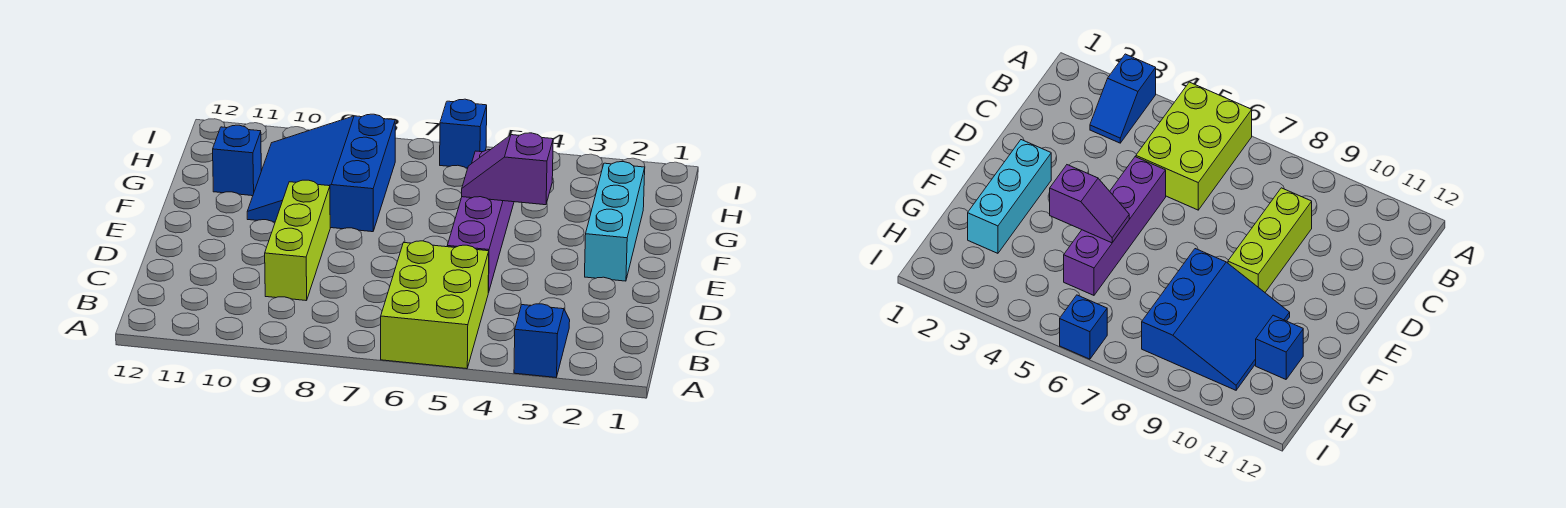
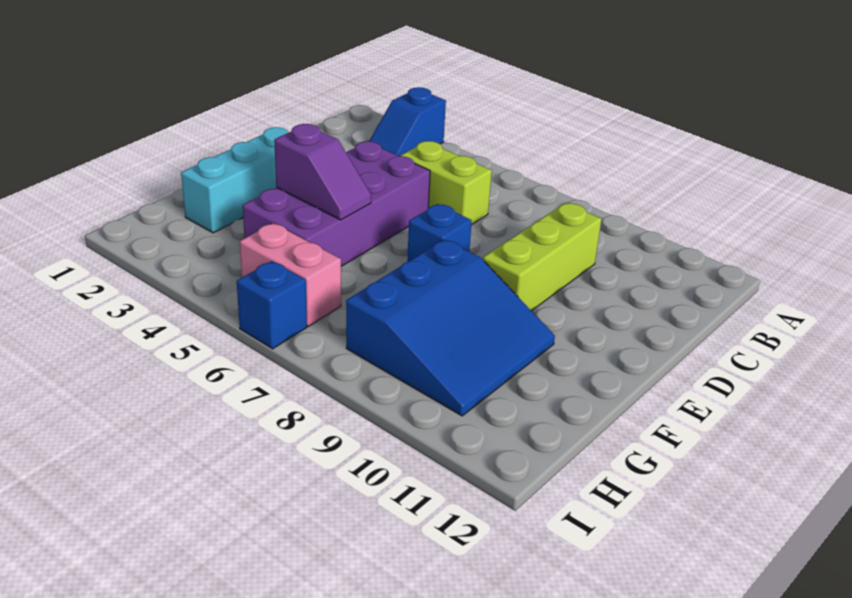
lime 2x3 brick [381,241,489,369] -> lime 1x2 brick [401,141,492,225]
purple 1x4 brick [447,150,514,293] -> purple 2x4 brick [243,141,430,266]
blue 1x1 brick [213,125,261,196] -> blue 1x1 brick moved to [407,204,472,262]
none -> pink 1x2 brick [240,223,341,326]

